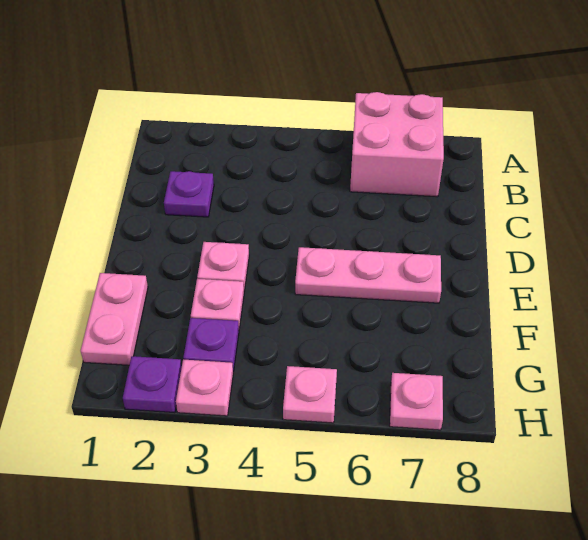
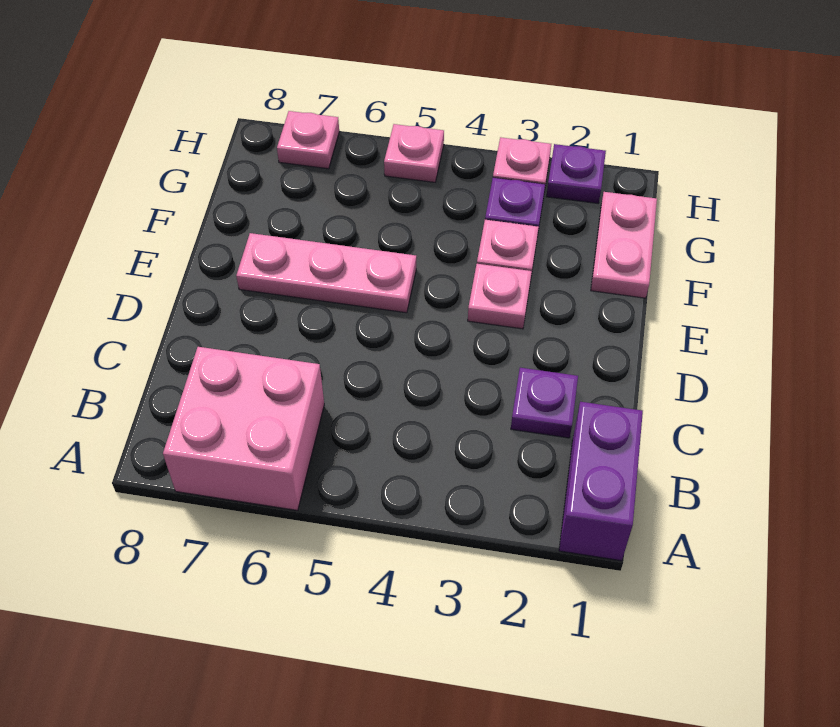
none -> purple 1x2 brick [559,402,643,561]

